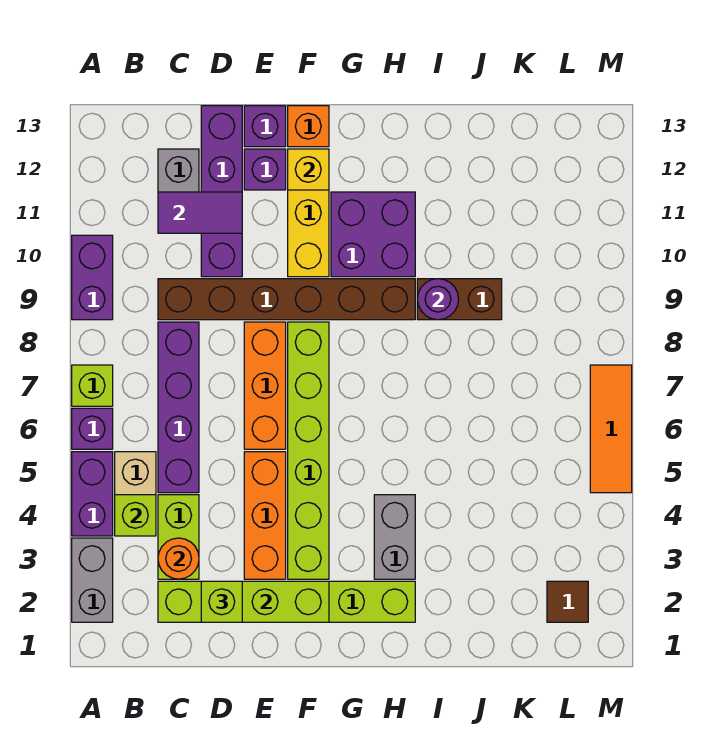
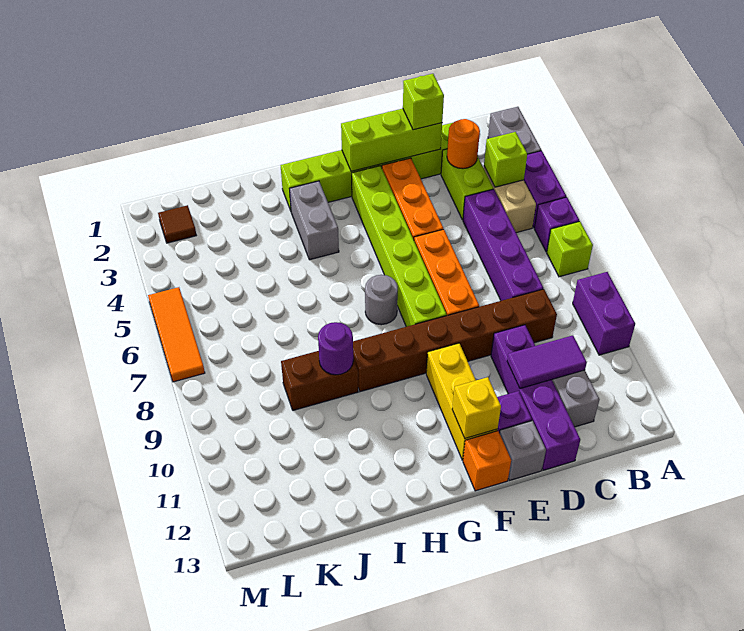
purple 1x1 brick [244,106,286,147] -> grey 1x1 brick [500,421,546,481]
none -> grey 1x1 round brick [365,275,398,325]
purple 2x2 brick [331,192,415,277] -> none

